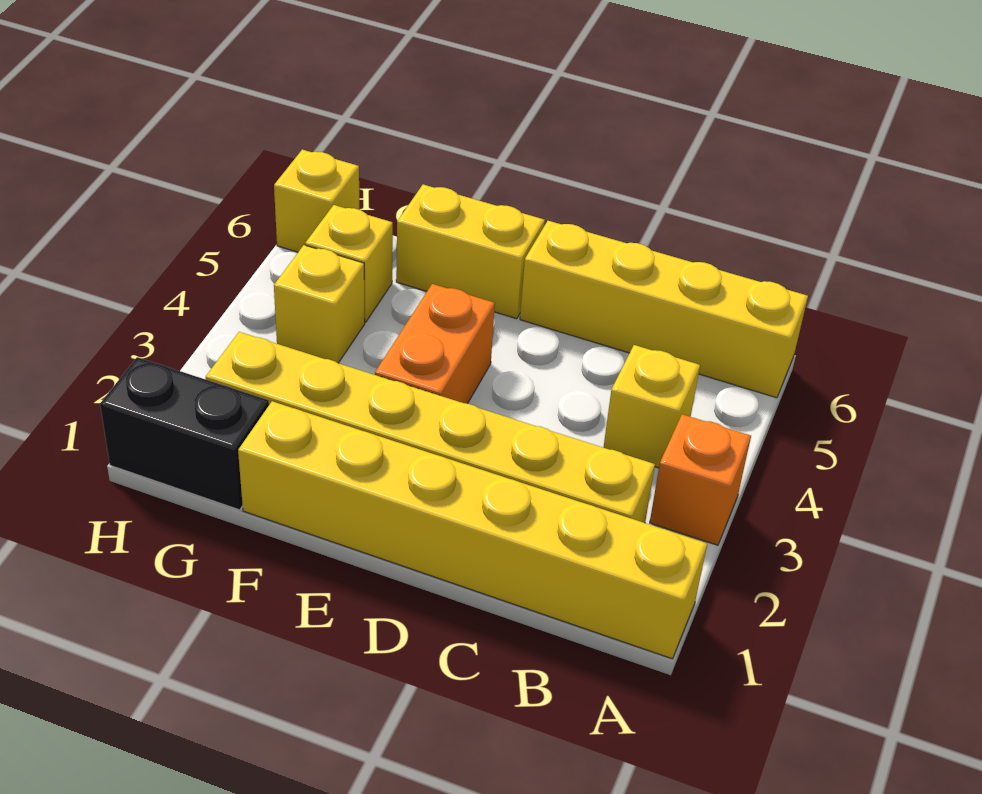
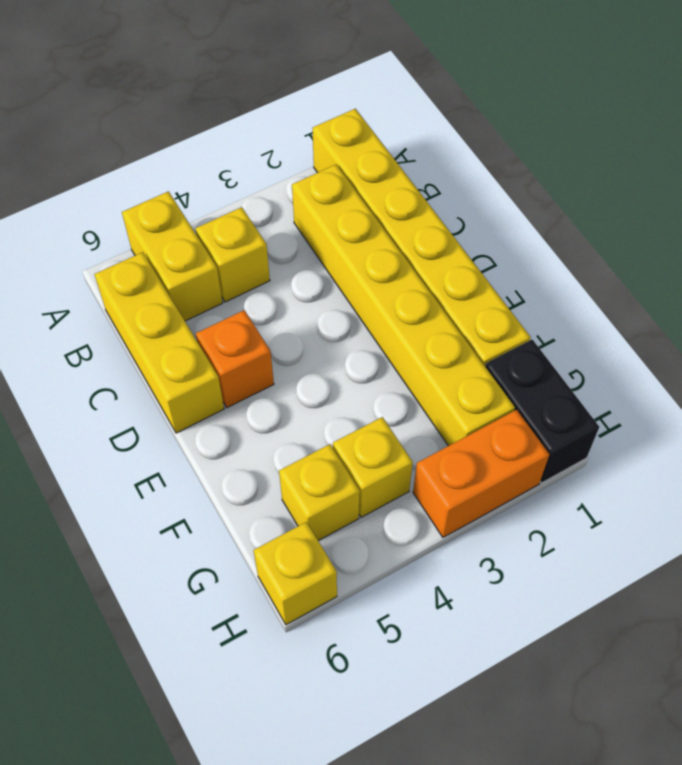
orange 1x1 brick [650,414,751,545] -> orange 1x1 brick moved to [196,310,274,408]
yellow 1x4 brick [520,221,808,398] -> yellow 1x3 brick [94,252,224,433]
orange 1x2 brick [375,284,495,404] -> orange 1x2 brick moved to [413,410,549,537]
yellow 1x2 brick [396,185,545,319] -> yellow 1x2 brick moved to [122,191,223,321]

